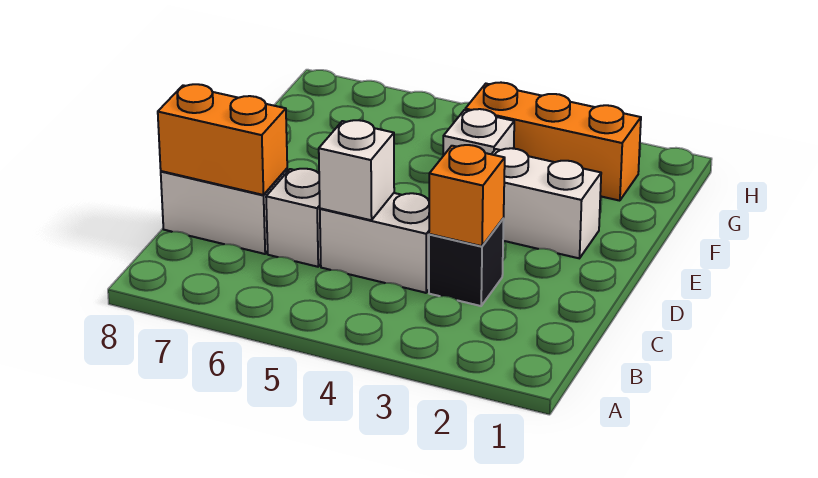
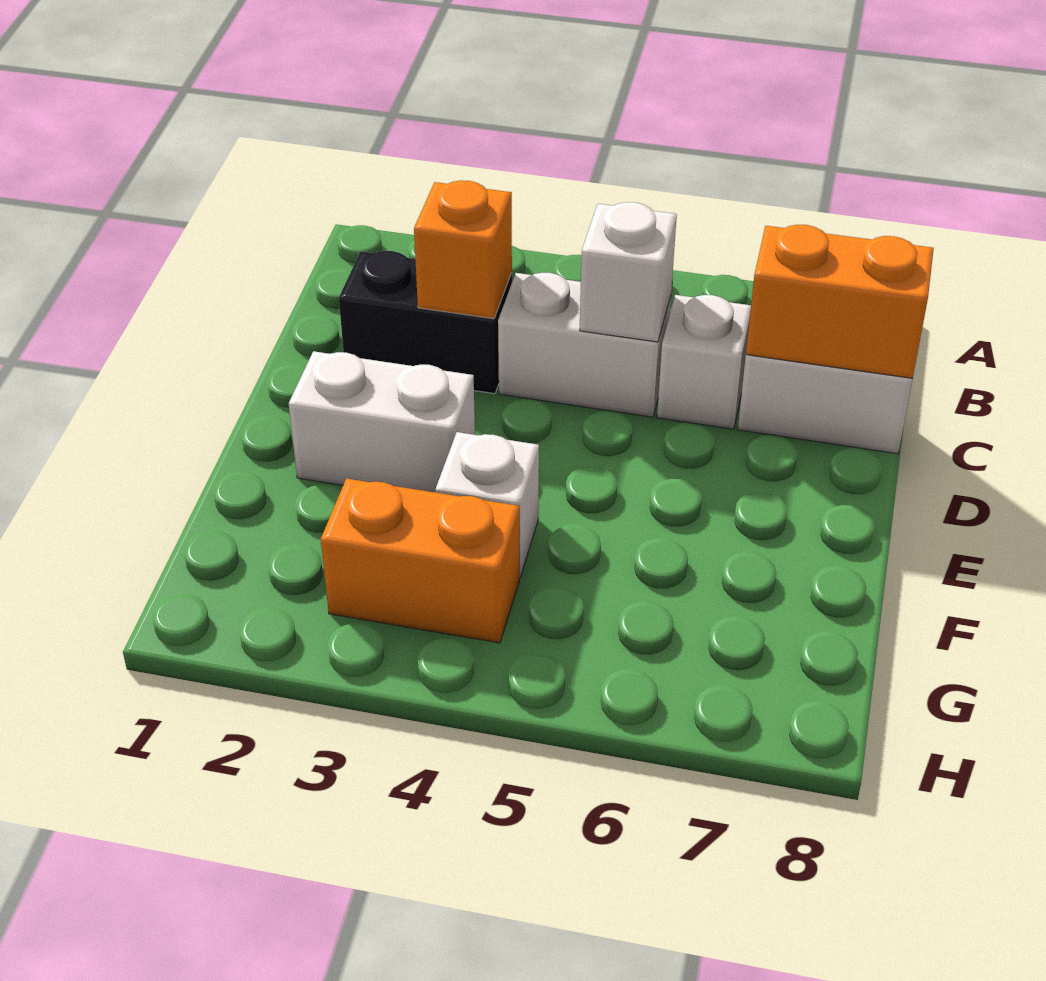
black 1x1 brick [429,219,504,306] -> black 1x2 brick [339,251,512,394]
orange 1x3 brick [465,83,641,201] -> orange 1x2 brick [321,478,519,643]

